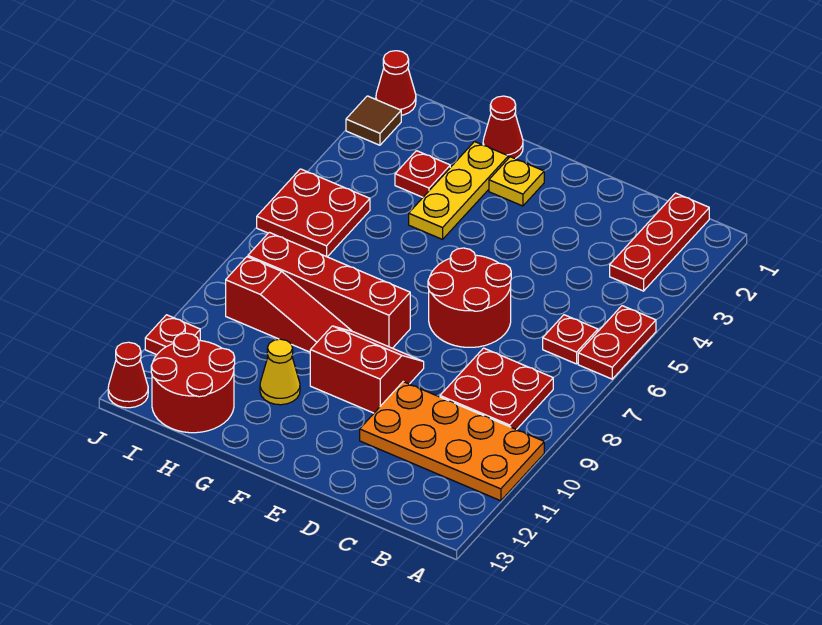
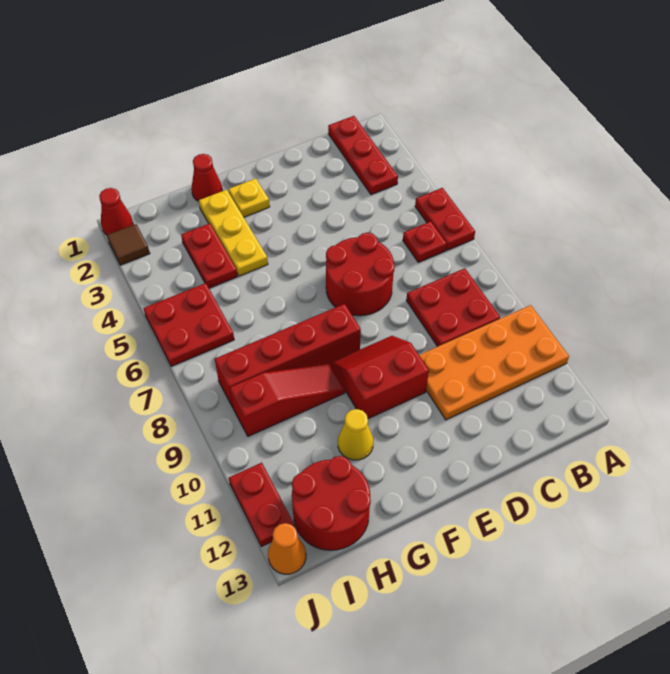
red 1x1 plate [395,151,450,197] -> red 1x2 plate [181,223,237,288]
red 1x1 plate [145,315,200,355] -> red 1x2 plate [229,463,295,547]
red 1x1 cone [108,342,148,408] -> orange 1x1 cone [268,523,306,574]

